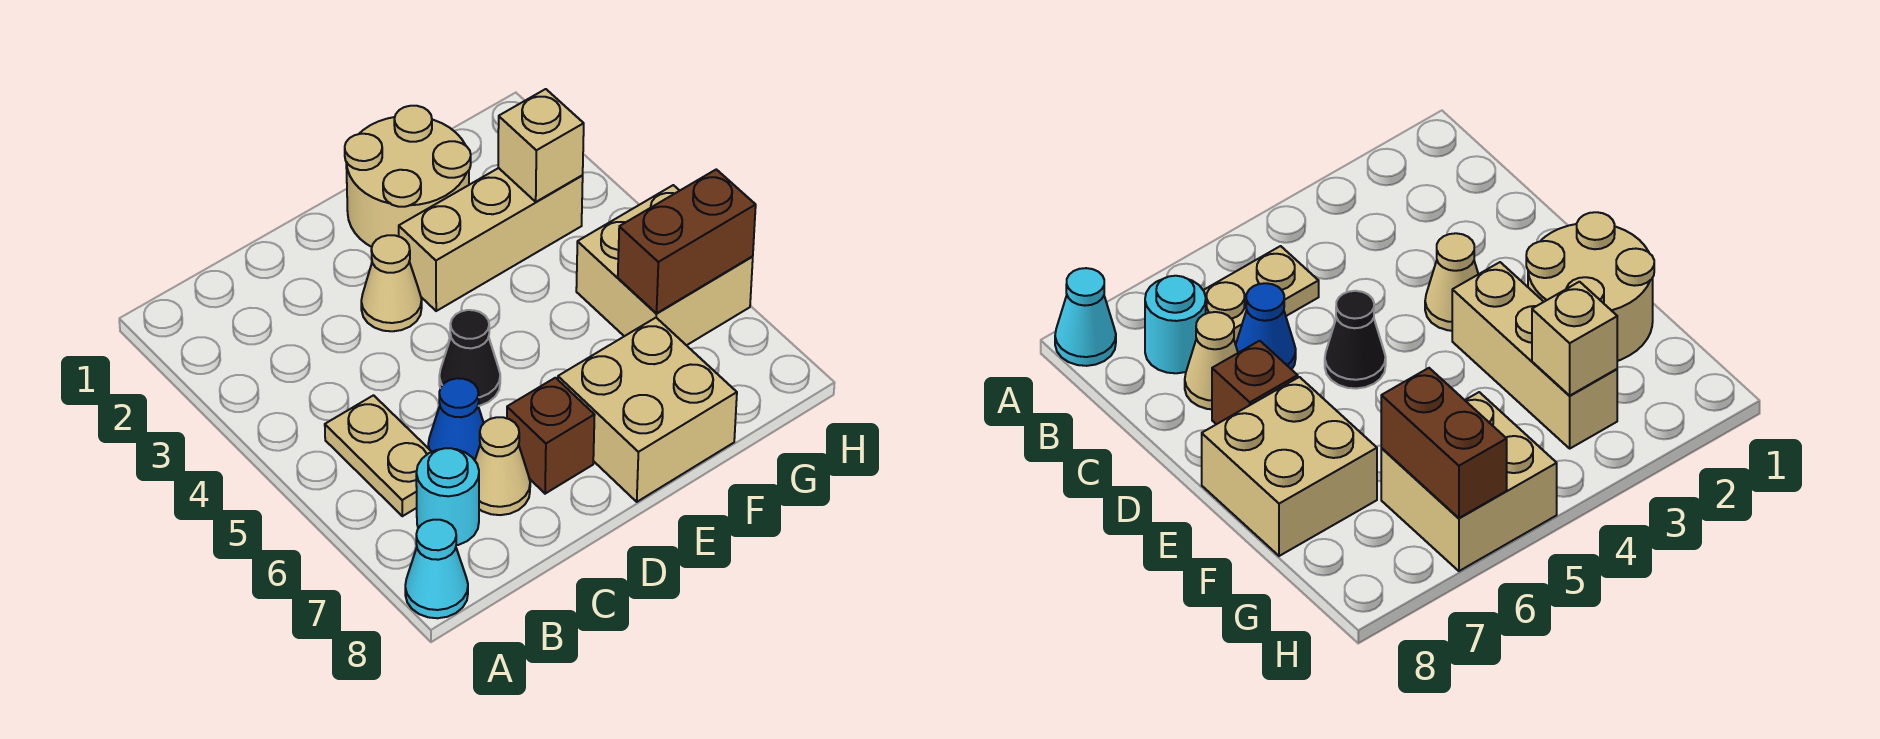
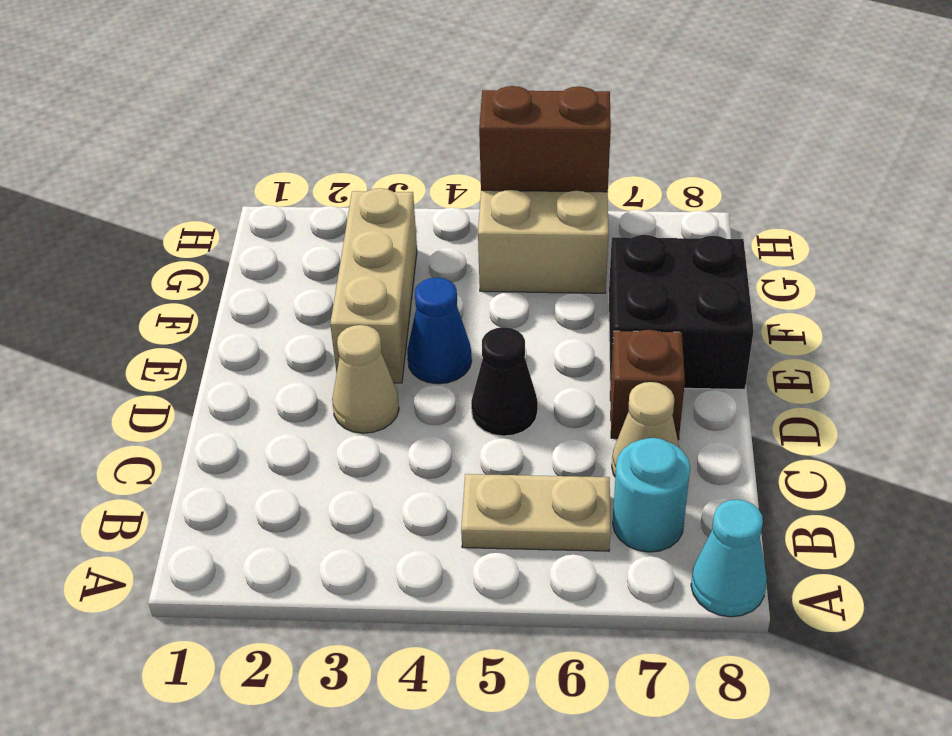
blue 1x1 cone [428,378,484,460] -> blue 1x1 cone moved to [407,278,472,384]
tan 2x2 round brick [345,106,471,247] -> none
tan 2x2 brick [558,318,737,502] -> black 2x2 brick [609,235,754,389]
tan 1x1 brick [498,89,584,202] -> none
brown 1x2 brick [618,169,756,313] -> brown 1x2 brick turned to [479,86,611,192]

